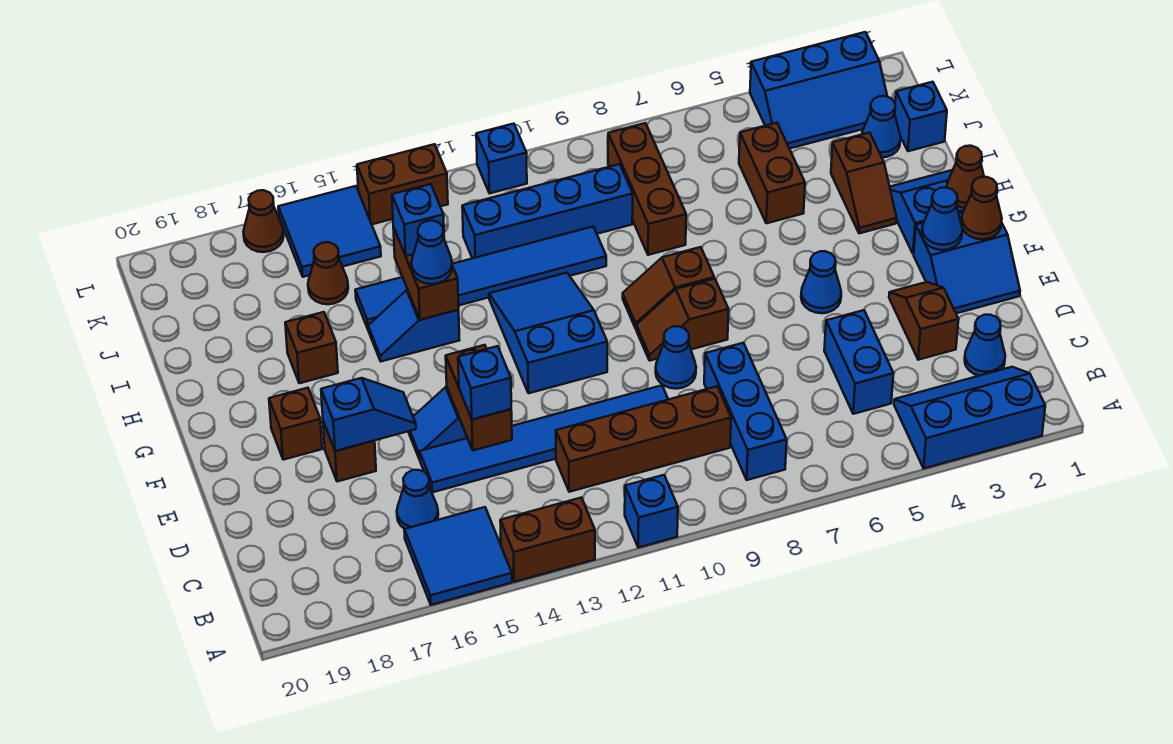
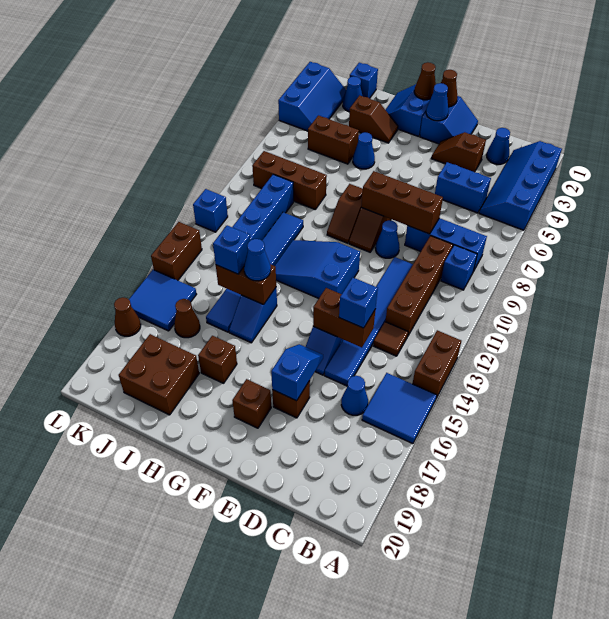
blue 2x3 slope [894,367,1045,468] -> blue 2x4 slope [479,141,562,230]
blue 1x1 brick [625,475,678,548] -> blue 1x1 brick moved to [441,245,477,290]
none -> brown 1x1 tile [373,322,408,356]
none -> brown 1x3 brick [361,171,443,234]
blue 1x1 cone [801,251,841,313] -> blue 1x1 cone moved to [353,132,375,169]
none -> brown 2x2 brick [119,334,199,415]

